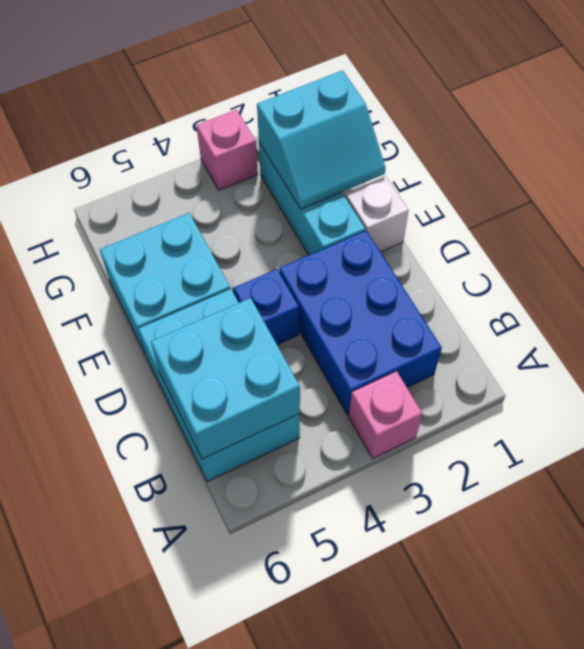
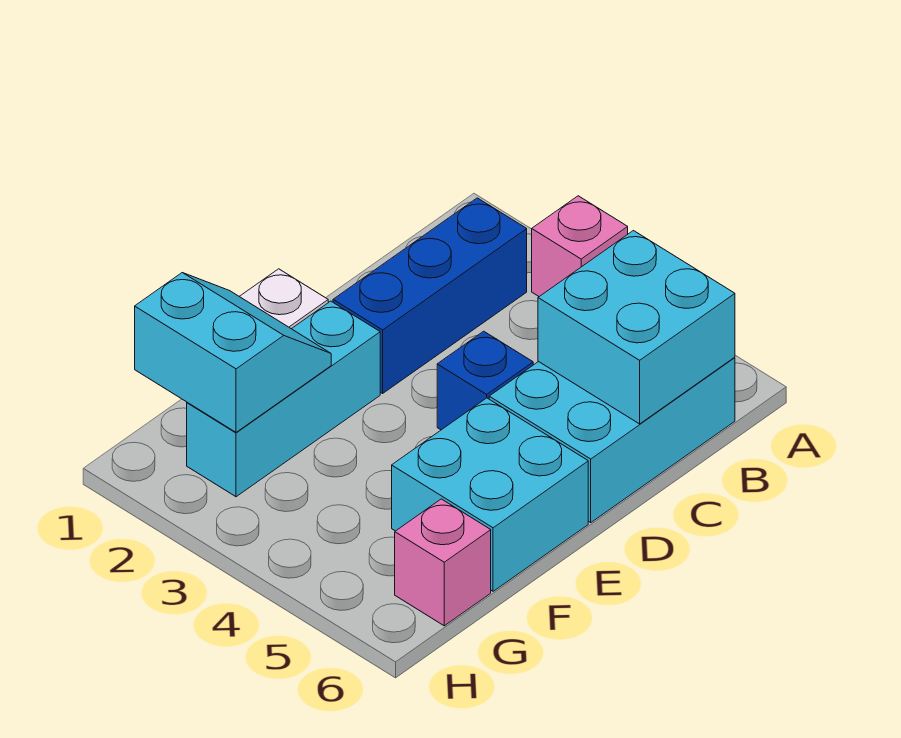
blue 2x3 brick [279,231,442,415] -> blue 1x3 brick [333,198,527,393]
pink 1x1 brick [196,110,258,190] -> pink 1x1 brick moved to [395,499,491,626]

